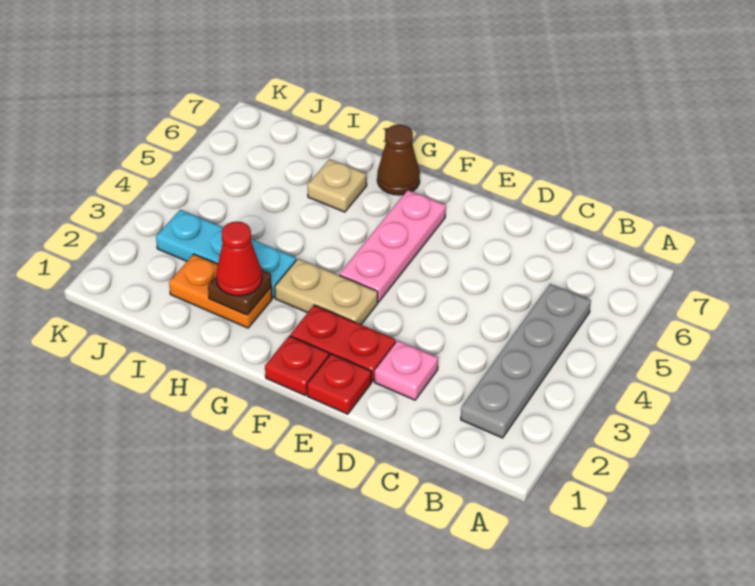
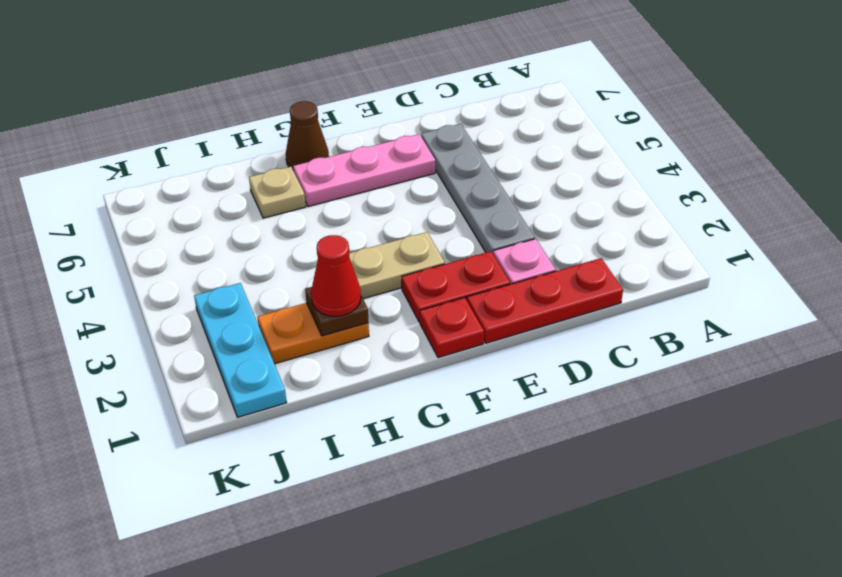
grey 1x4 plate [461,284,591,438] -> grey 1x4 plate moved to [422,124,535,253]
red 1x1 plate [307,354,371,414] -> red 1x3 plate [467,258,623,343]
pink 1x3 plate [340,190,446,302] -> pink 1x3 plate turned to [293,134,435,206]
cyan 1x3 plate [156,210,296,298] -> cyan 1x3 plate turned to [194,283,287,417]

